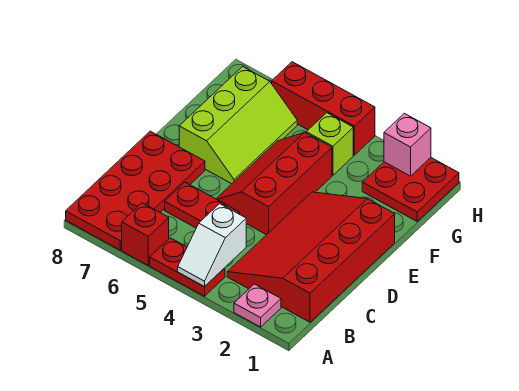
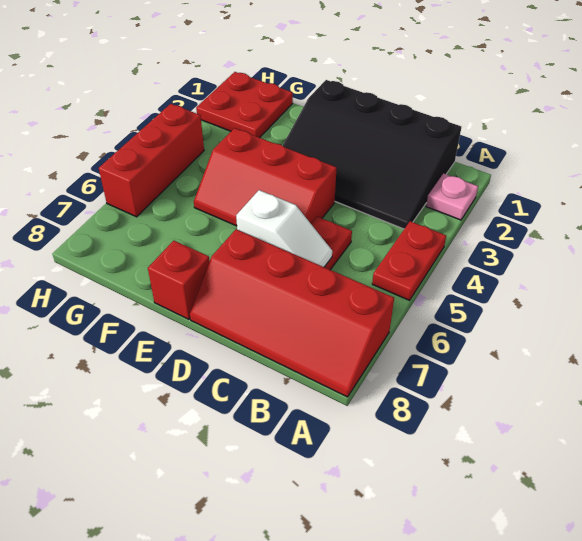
white 1x2 slope [178,204,246,287] -> white 1x2 slope moved to [236,190,332,267]
red 1x1 brick [122,203,169,265] -> red 1x1 brick moved to [148,241,210,319]
red 2x4 plate [66,131,205,250] -> red 2x4 slope [190,229,394,397]
red 3x4 slope [227,192,395,322] -> black 3x4 slope [283,80,461,229]
lime 2x3 slope [179,67,297,184] -> none
lime 1x1 brick [306,113,353,175] -> none
pink 1x1 brick [384,113,431,176] -> none

